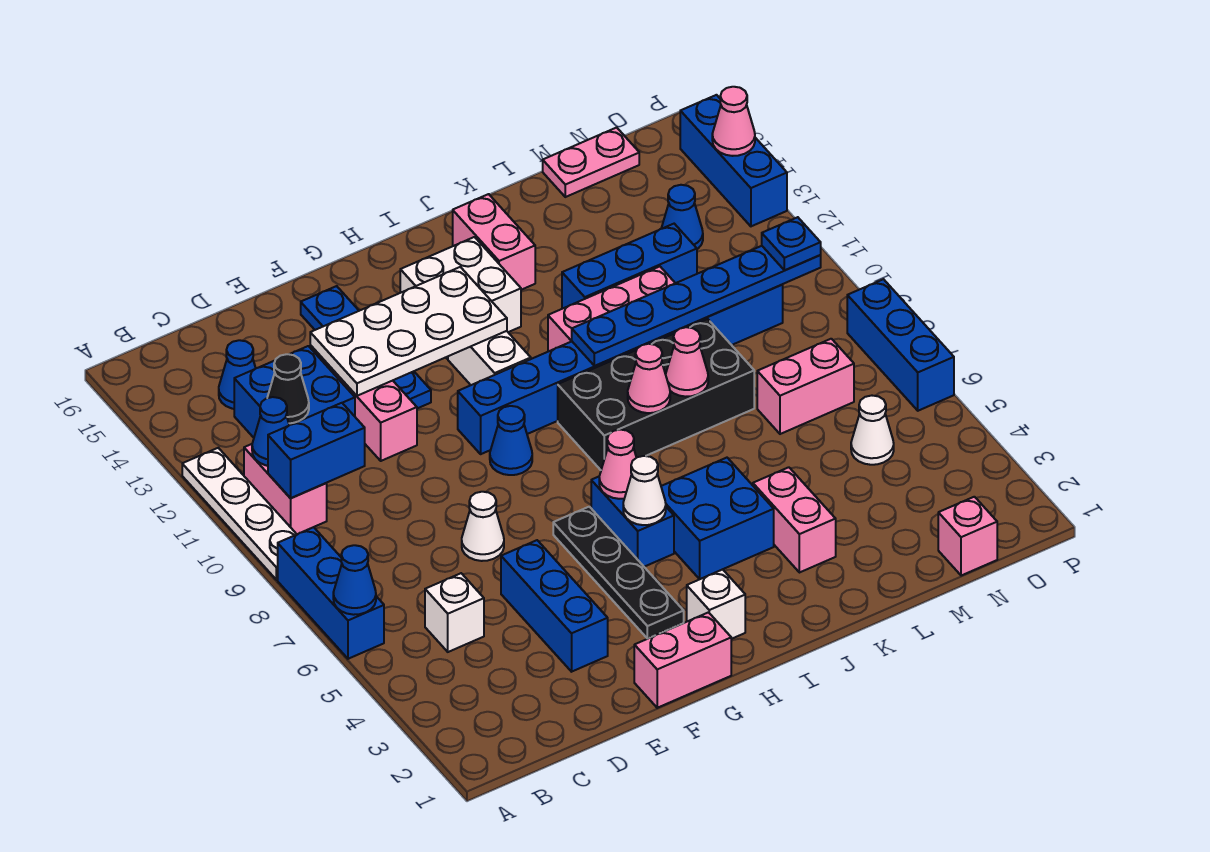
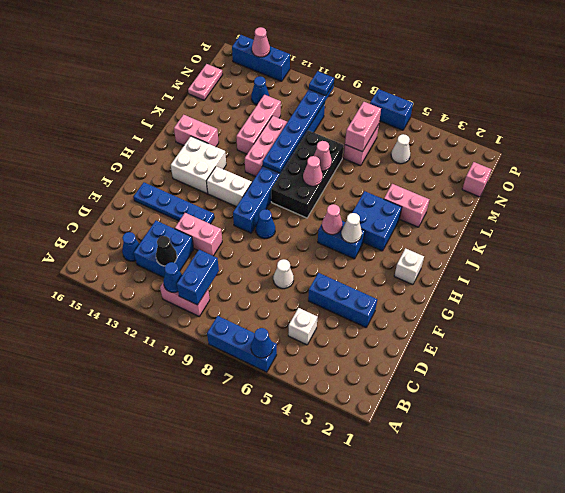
white 1x4 plate [182,448,297,580] -> none
white 2x4 plate [310,267,507,396] -> none
pink 1x2 brick [634,612,731,708] -> pink 1x2 brick moved to [345,102,381,152]
black 1x4 plate [553,507,684,639] -> none
blue 1x3 brick [562,224,697,309] -> pink 1x3 brick [236,95,281,154]
blue 1x3 brick [847,279,954,411] -> blue 1x2 brick [370,89,413,130]

